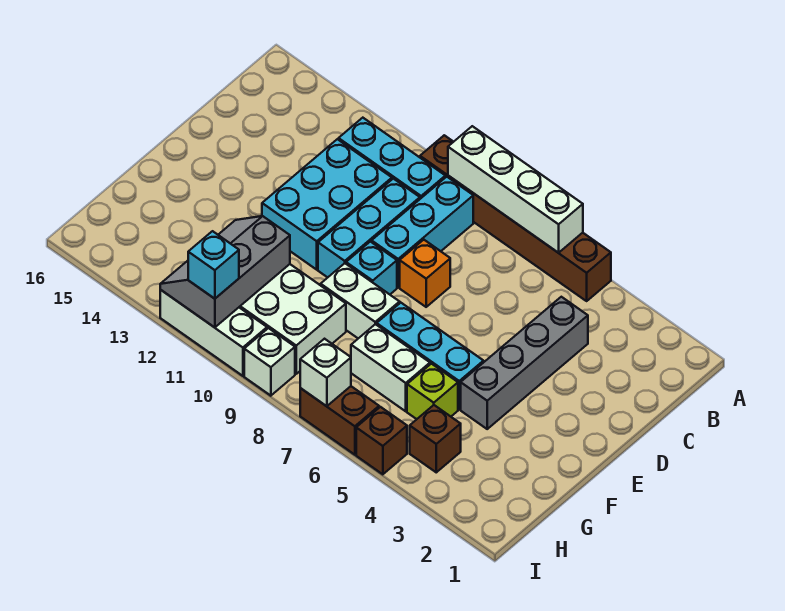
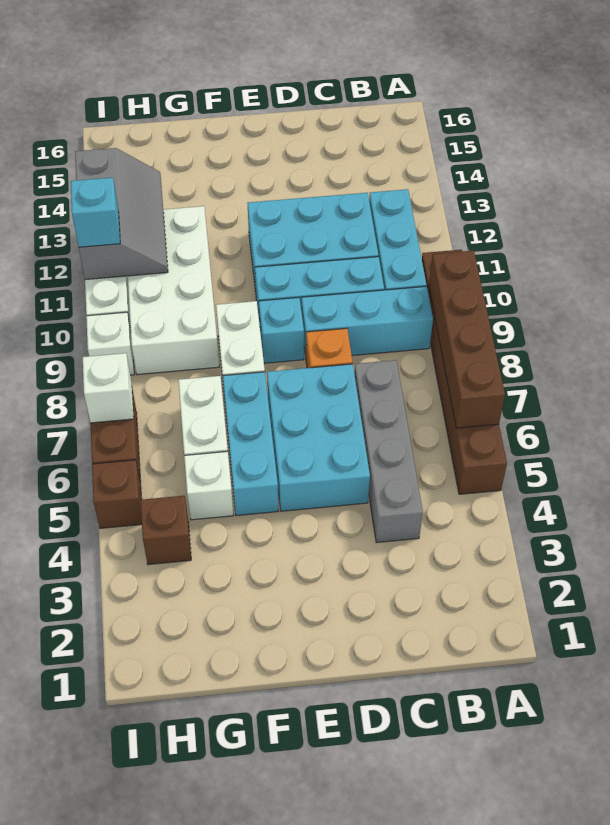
white 1x4 brick [448,126,583,253] -> brown 1x4 brick [429,251,505,428]
grey 1x4 brick [461,297,588,429] -> grey 1x4 brick turned to [354,360,423,543]
none -> cyan 2x3 brick [267,364,370,511]
lime 1x1 brick [407,364,458,419] -> white 1x1 brick [184,451,233,520]
grey 2x3 slope [160,216,290,328] -> grey 2x3 slope turned to [75,148,168,280]

